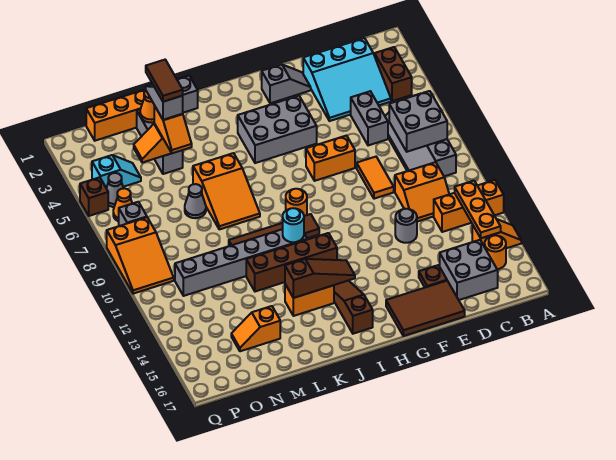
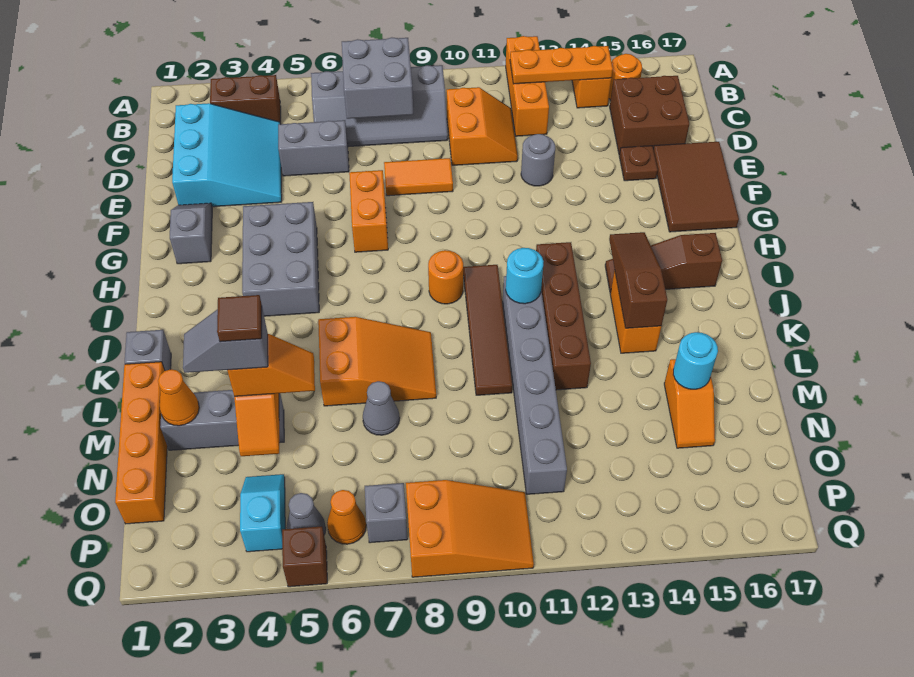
grey 2x2 brick [440,240,498,300] -> brown 2x2 brick [610,76,689,155]
brown 1x2 tile [146,60,183,102] -> brown 1x1 tile [217,295,262,342]
none -> cyan 1x1 round brick [673,332,718,389]

